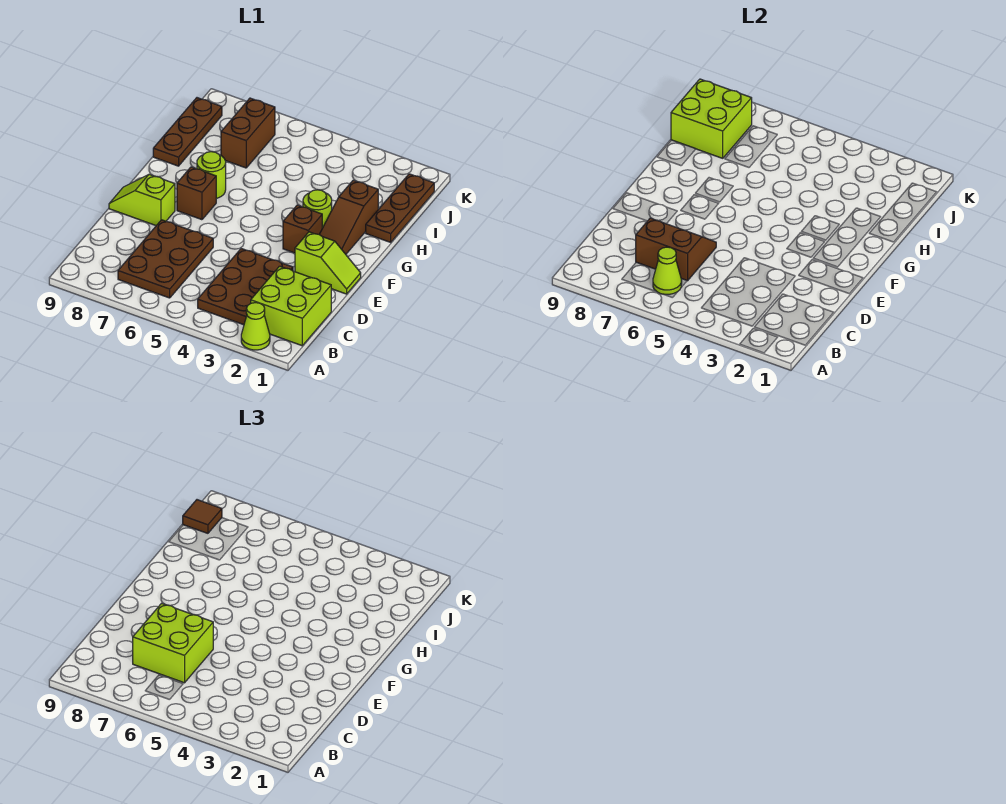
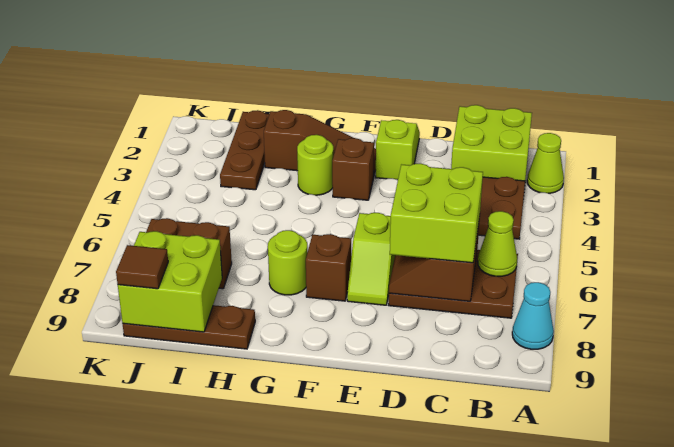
none -> cyan 1x1 cone [512,282,554,349]
lime 1x2 slope [109,174,175,226] -> lime 1x2 slope moved to [347,213,395,305]
brown 1x3 plate [366,174,434,242] -> brown 1x3 plate turned to [220,110,269,190]

